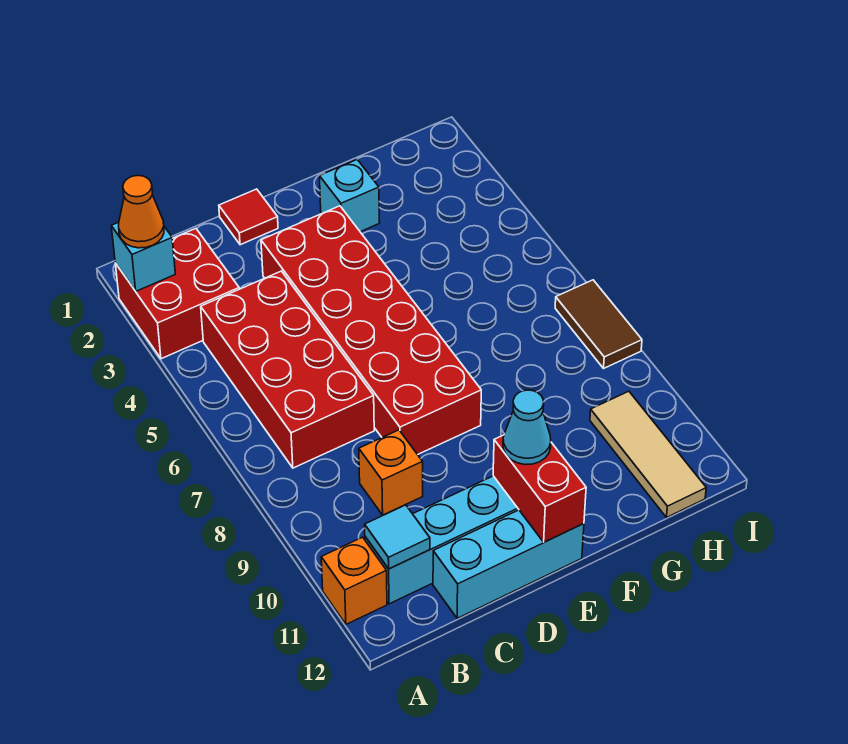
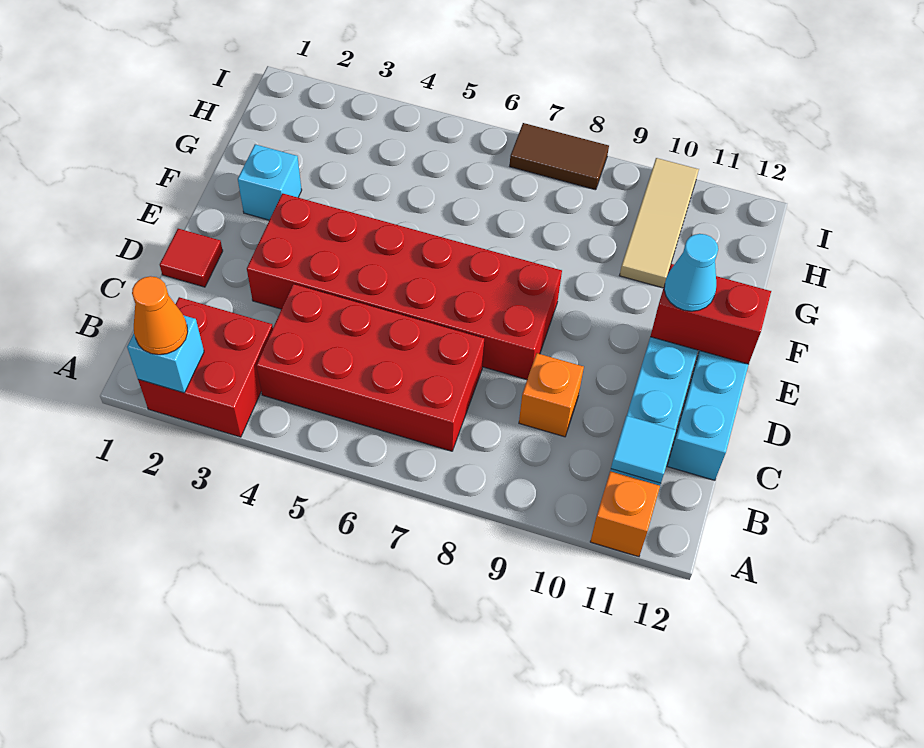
tan 1x3 tile [590,391,706,517] -> tan 1x3 tile turned to [619,158,699,288]

